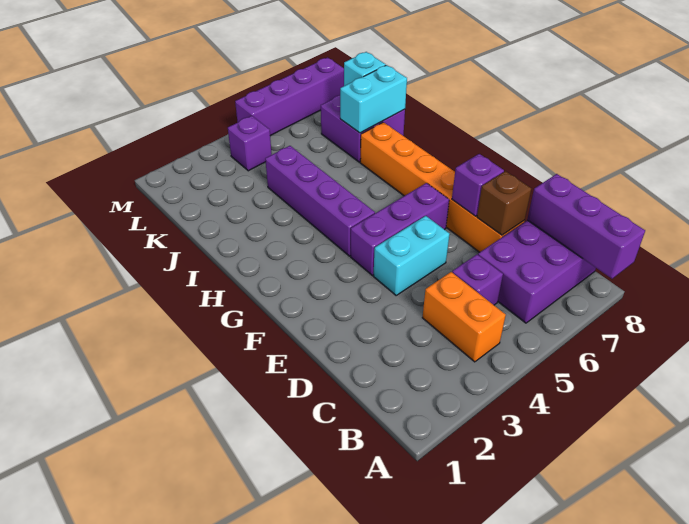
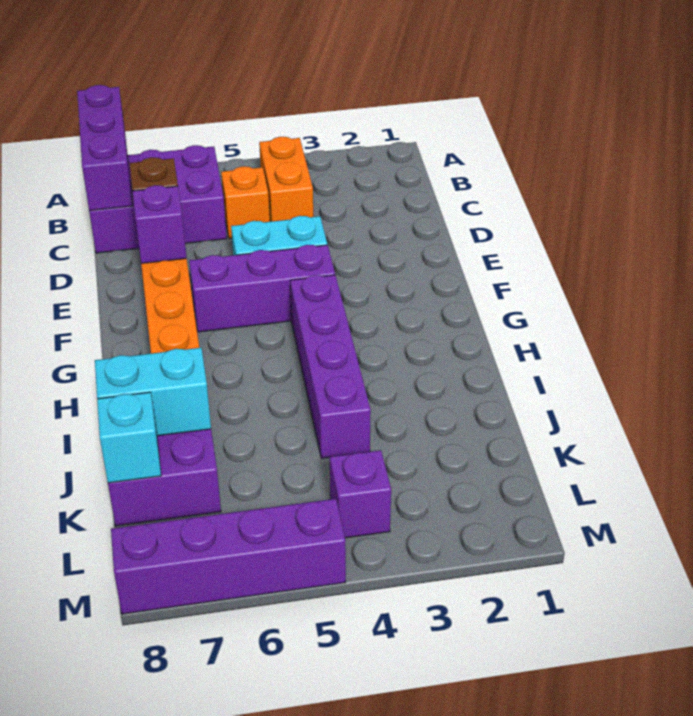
purple 1x1 brick [452,255,503,305] -> orange 1x1 brick [221,166,270,239]

